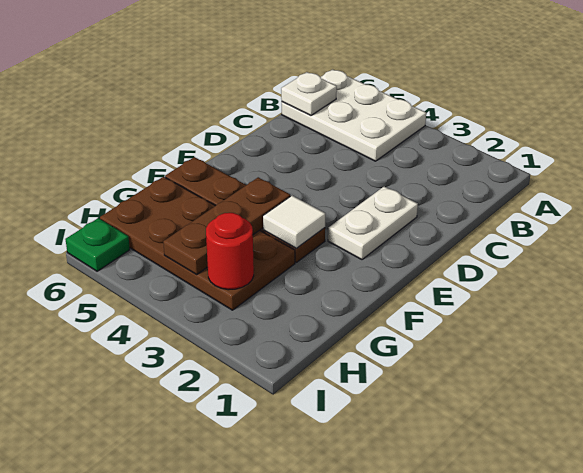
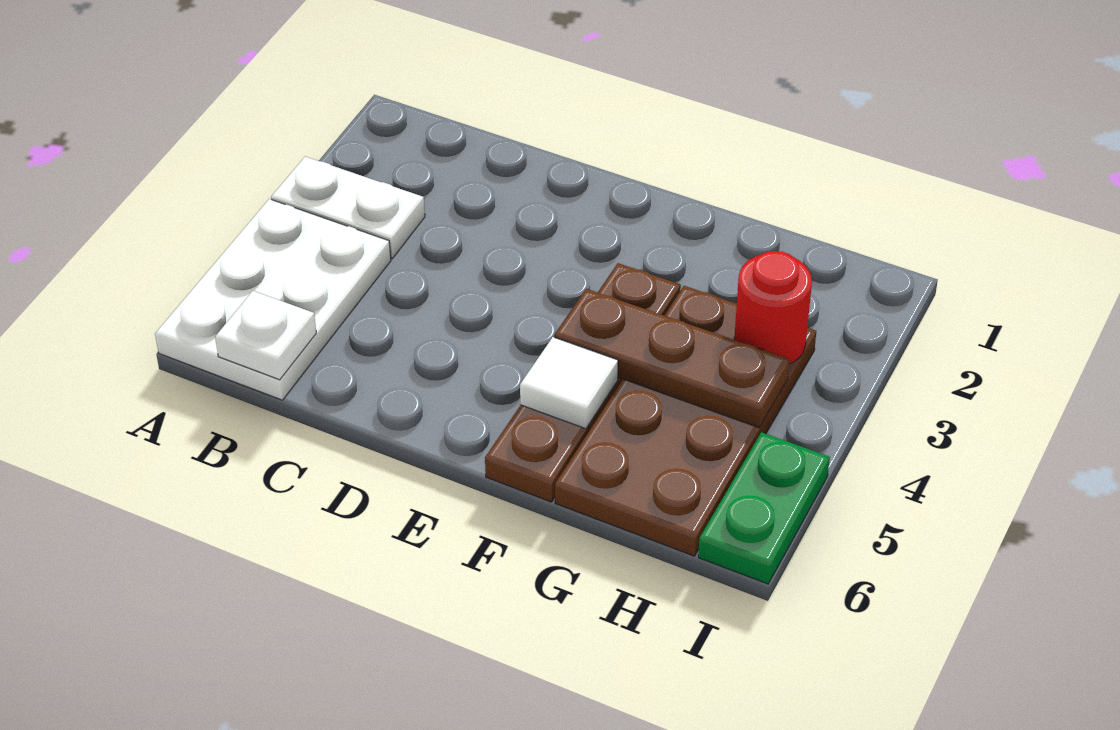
white 1x2 plate [328,187,418,260] -> white 1x2 plate moved to [271,157,425,258]
white 1x1 tile [263,196,325,248] -> white 1x1 tile moved to [520,337,618,429]
green 1x1 plate [65,218,130,271] -> green 1x2 plate [698,432,830,584]

